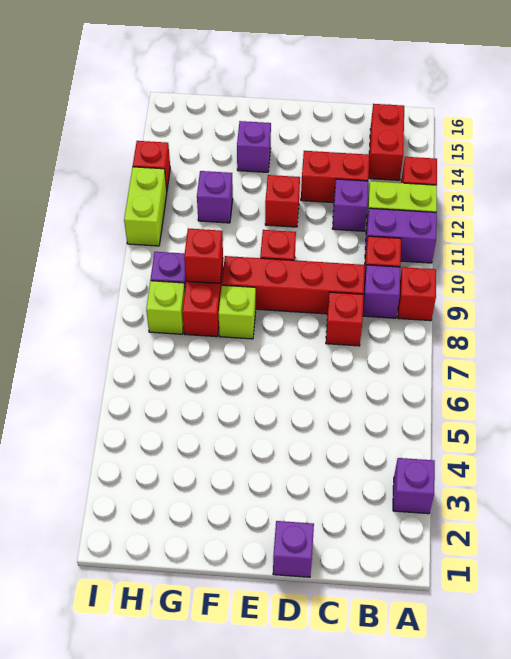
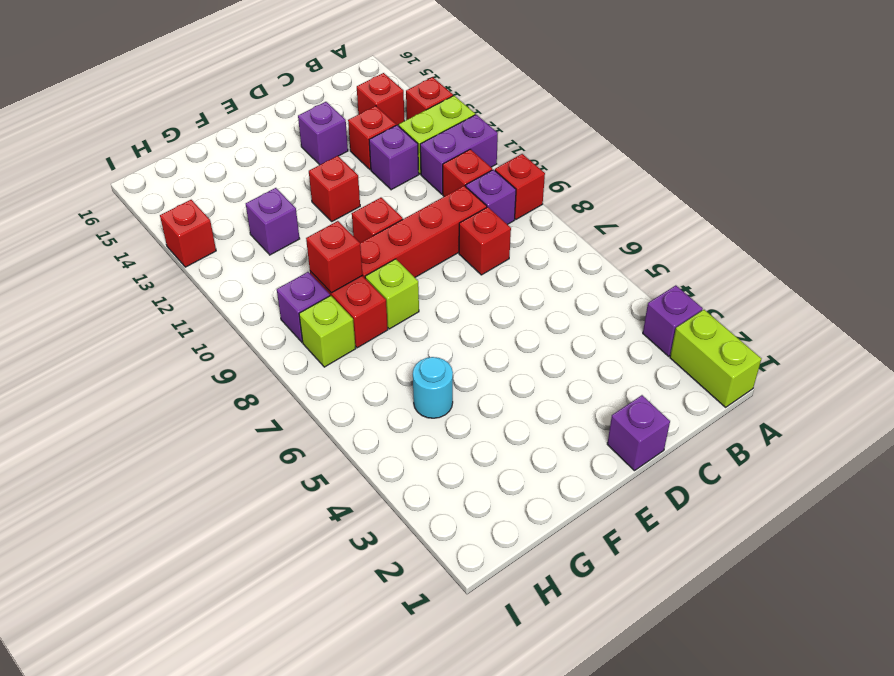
red 1x2 brick [368,104,404,180] -> red 1x1 brick [357,73,404,125]
red 1x2 brick [301,151,369,203] -> red 1x1 brick [348,106,396,170]
purple 1x1 brick [237,121,271,172] -> purple 1x1 brick moved to [298,102,348,165]
none -> cyan 1x1 round brick [413,357,453,418]
lime 1x2 brick [124,167,167,246] -> lime 1x2 brick moved to [670,310,762,407]

